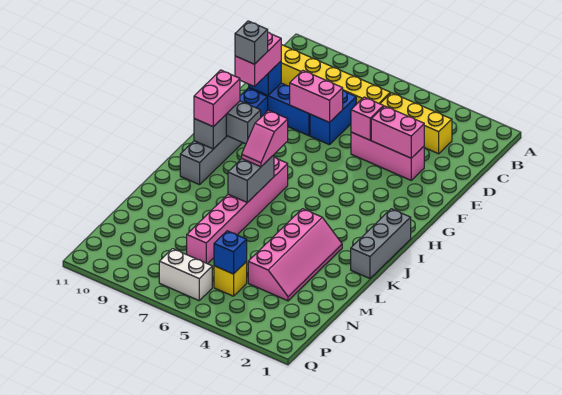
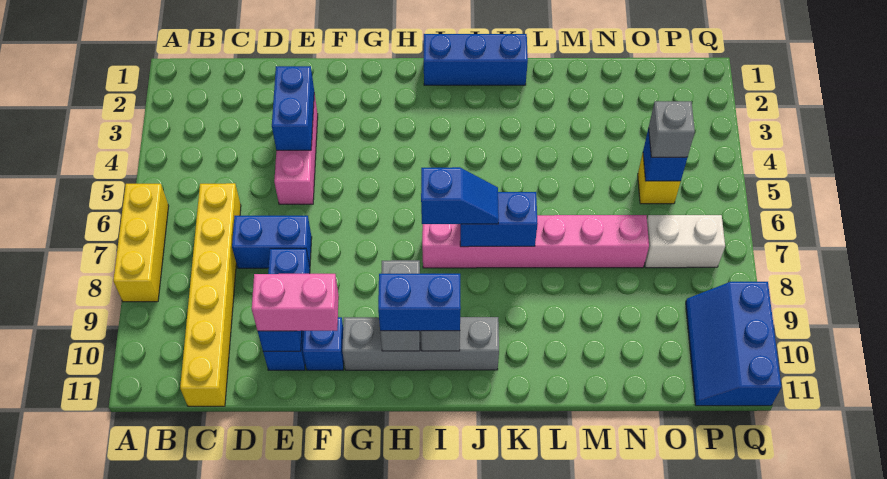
yellow 1x3 brick [380,93,452,154] -> yellow 1x3 brick moved to [113,184,169,302]
pink 1x2 brick [371,106,424,158] -> blue 1x2 brick [272,66,314,150]
pink 1x1 brick [351,97,384,140] -> none
pink 1x2 brick [290,70,343,122] -> none
grey 1x1 brick [235,21,268,64] -> grey 1x1 brick moved to [649,101,695,157]
pink 1x2 brick [194,70,240,127] -> blue 1x2 brick [378,274,461,331]
grey 1x3 brick [351,209,411,278] -> blue 1x3 brick [424,34,528,85]
pink 1x2 slope [242,110,288,167] -> blue 1x2 slope [421,167,499,224]
grey 1x2 brick [228,155,274,203] -> blue 1x2 brick [460,192,538,247]
pink 2x4 slope [248,209,342,301] -> none
white 1x2 brick [159,249,212,300] -> white 1x2 brick turned to [645,215,725,268]
none -> blue 2x3 slope [686,282,781,406]

